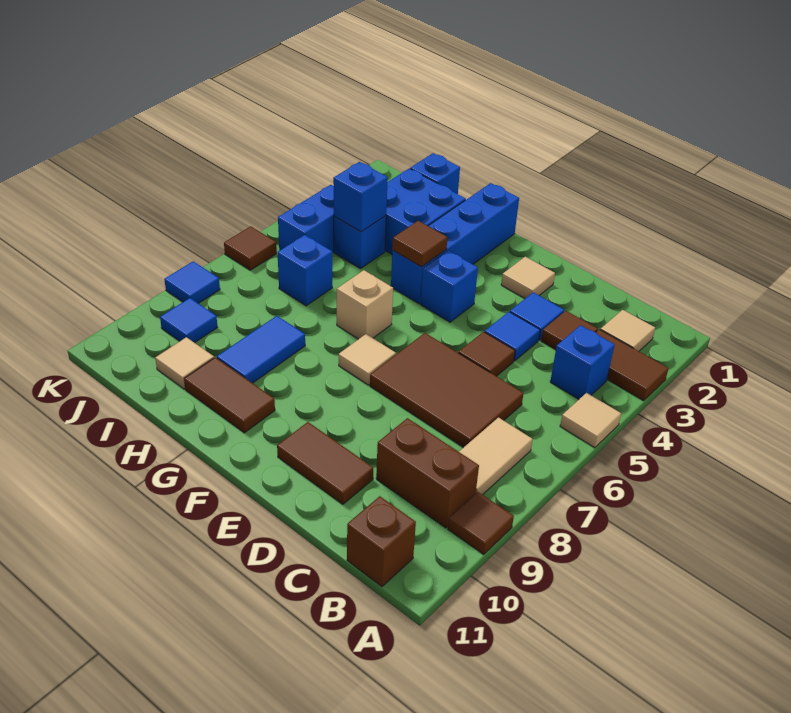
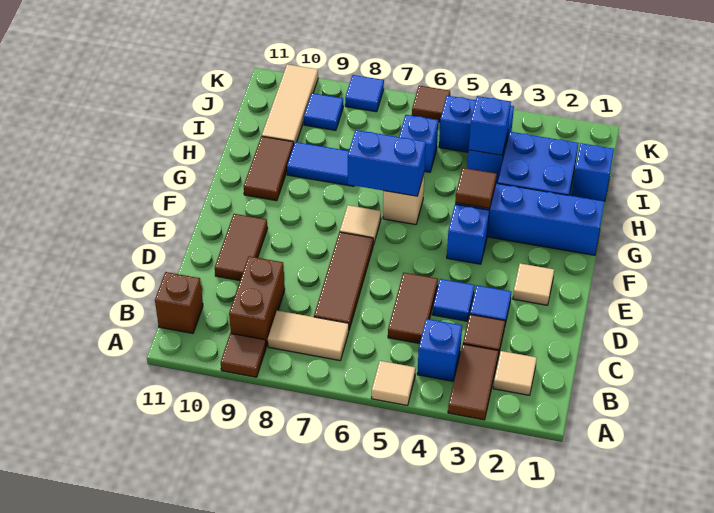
brown 2x3 tile [370,333,524,448] -> brown 1x3 tile [314,232,373,330]
brown 1x1 tile [458,332,515,376] -> brown 1x2 tile [388,272,438,344]
none -> blue 1x2 brick [348,130,426,196]
tan 1x1 tile [155,337,214,389] -> tan 1x3 tile [262,64,318,144]

